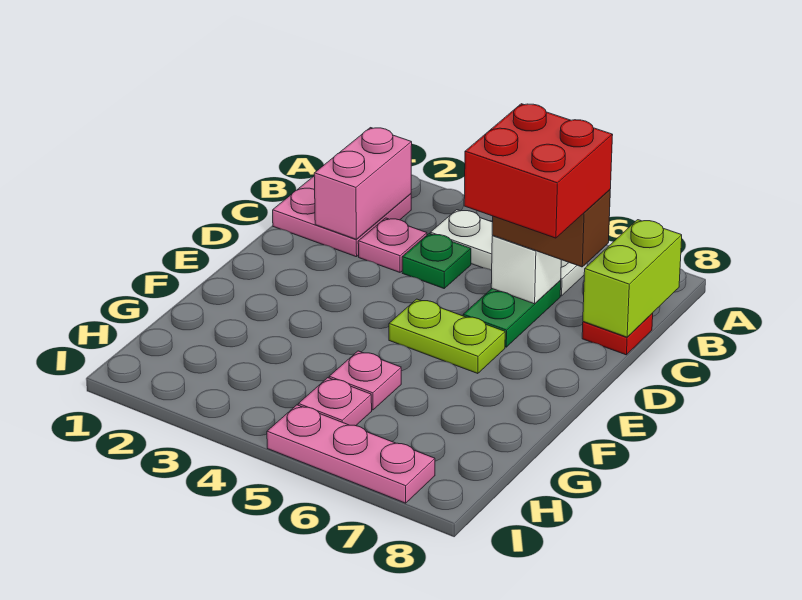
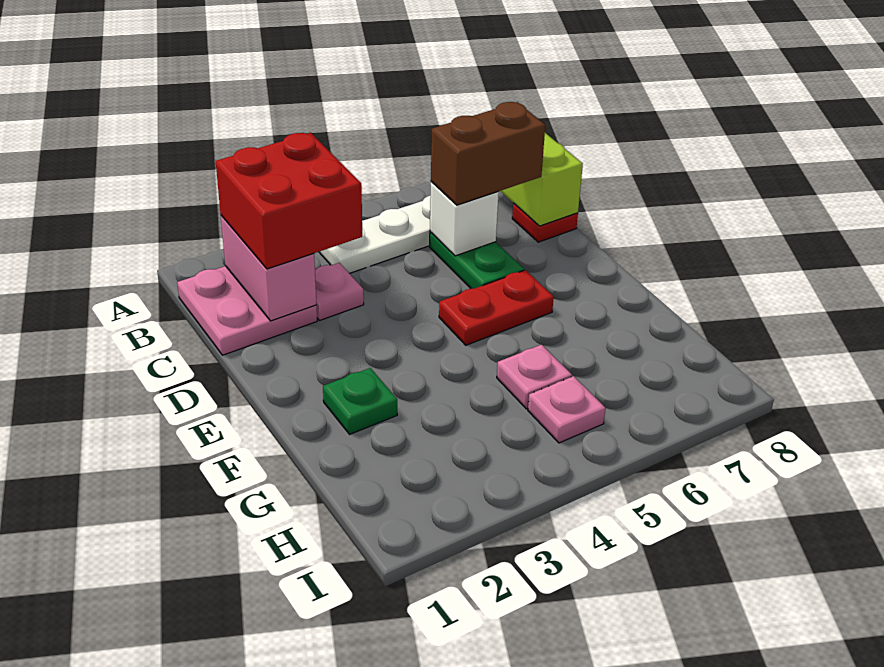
green 1x1 plate [402,234,471,288] -> green 1x1 plate moved to [323,368,397,434]
red 2x2 brick [464,104,613,238] -> red 2x2 brick moved to [216,133,362,269]
lime 1x2 plate [389,299,505,374] -> red 1x2 plate [439,270,554,345]
pink 1x3 plate [267,405,435,503] -> none

